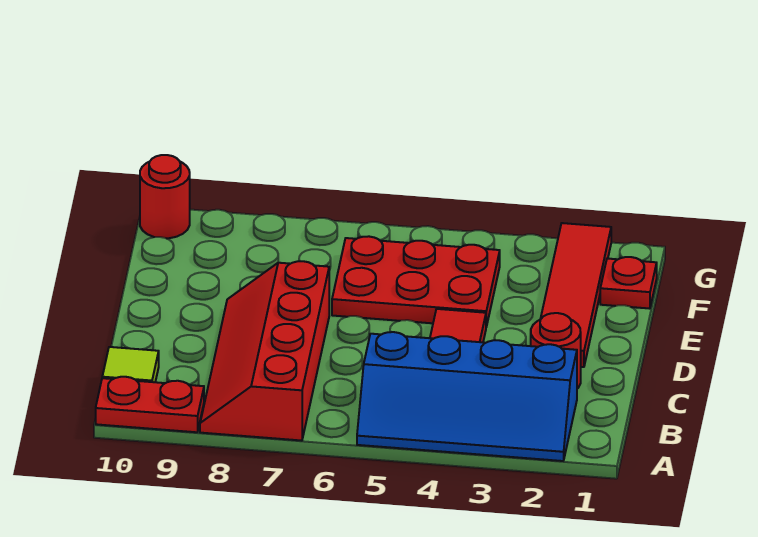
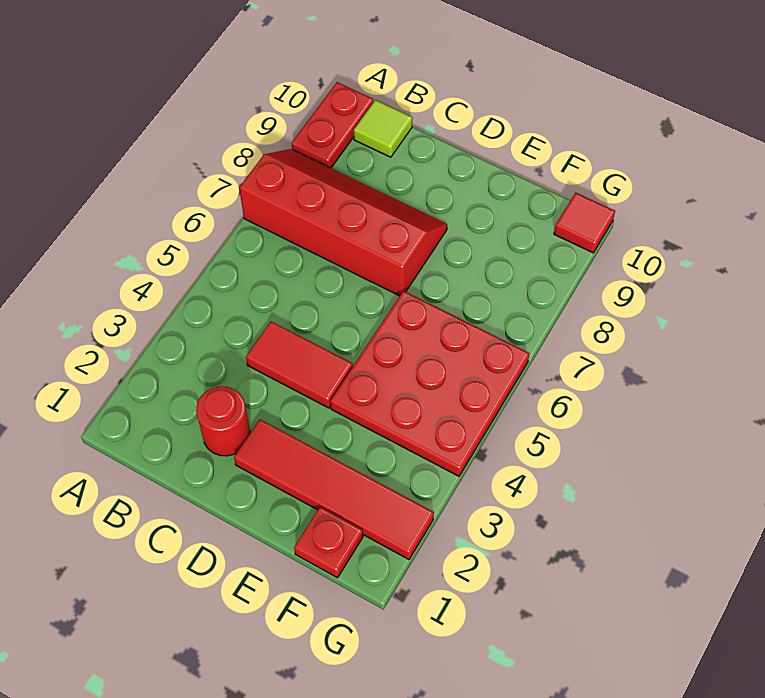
blue 2x4 slope [357,332,577,461] -> none
red 2x3 plate [332,236,500,327] -> red 3x3 plate [330,291,530,476]
red 1x1 round brick [140,155,190,238] -> red 1x1 tile [554,193,615,253]

